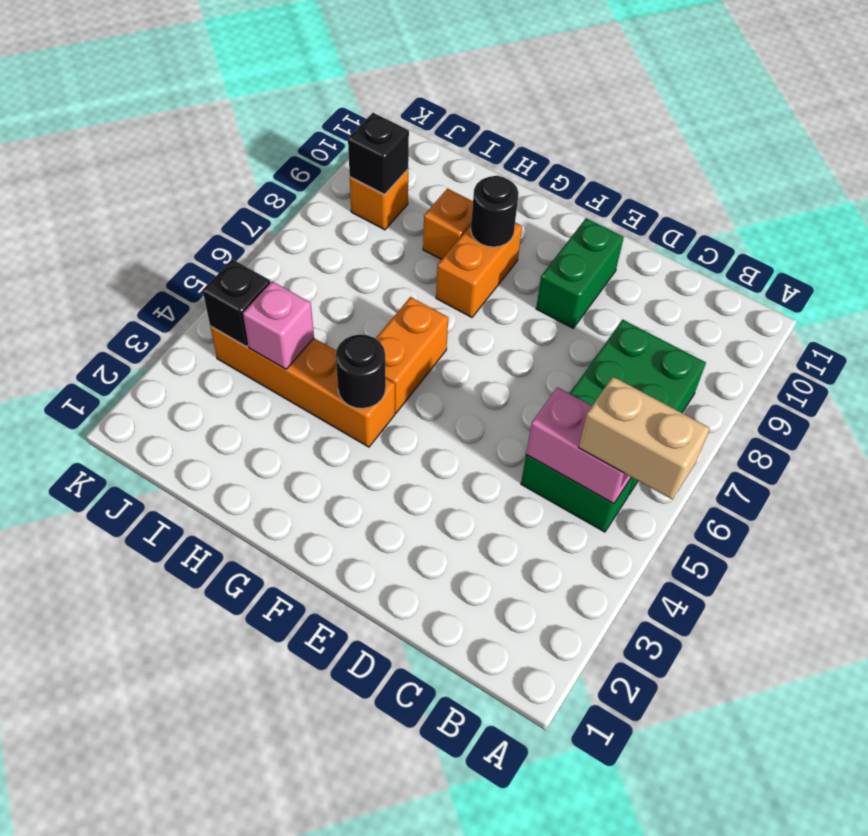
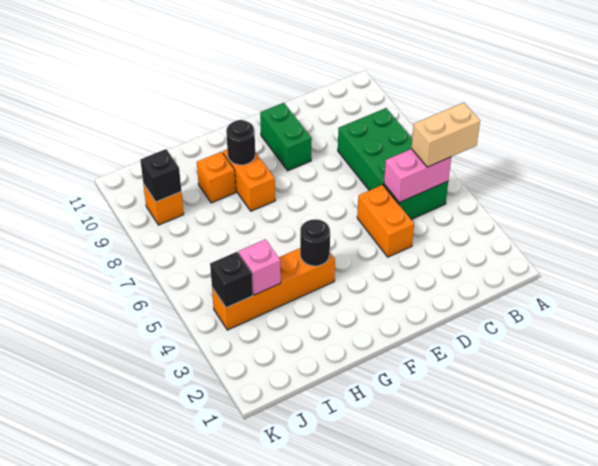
orange 1x2 brick [375,297,448,413] -> orange 1x2 brick moved to [357,185,414,257]

